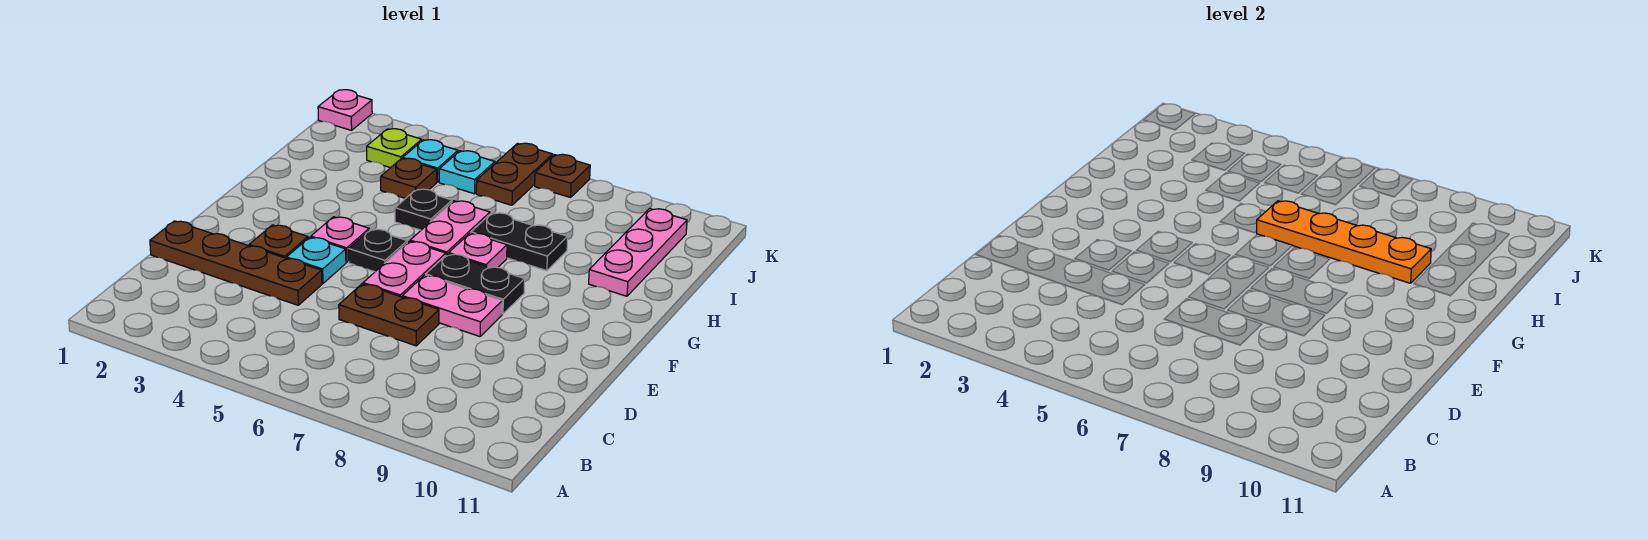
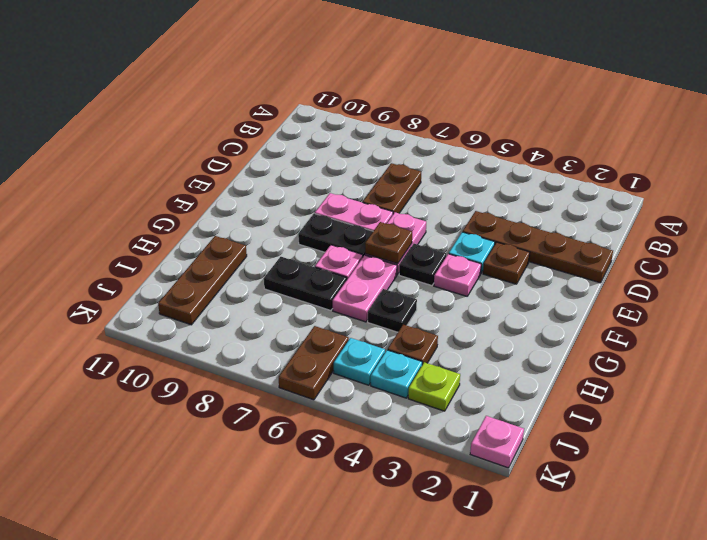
brown 1x2 plate [339,284,439,346] -> brown 1x2 plate turned to [363,163,421,214]
orange 1x4 plate [1257,201,1431,283] -> none
pink 1x3 plate [589,209,687,296] -> brown 1x3 plate [158,236,247,325]
brown 1x1 plate [535,154,590,198] -> brown 1x1 plate moved to [365,222,412,264]

